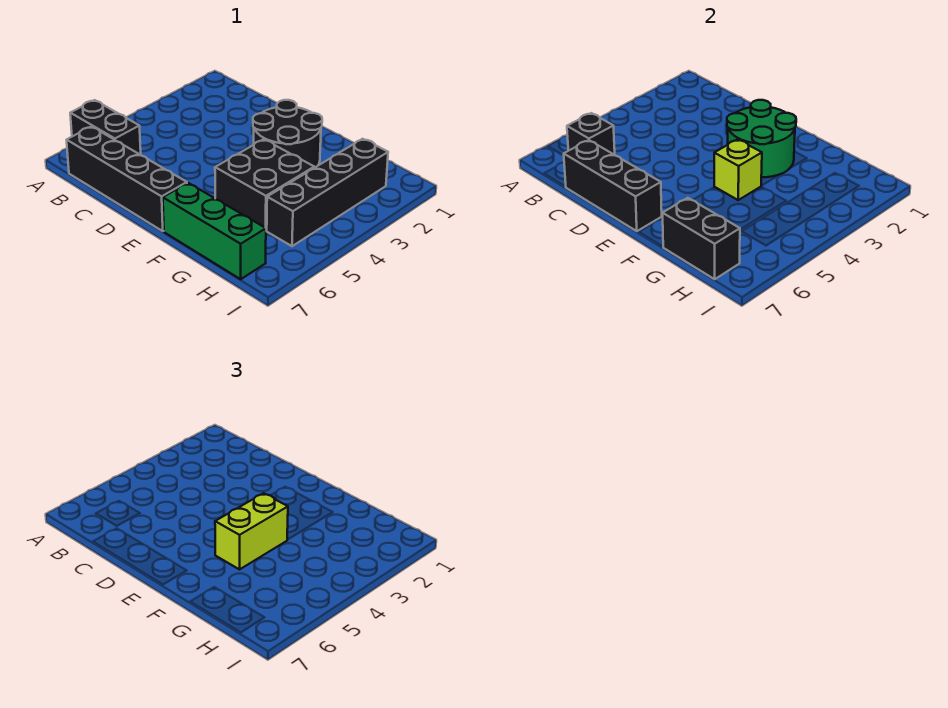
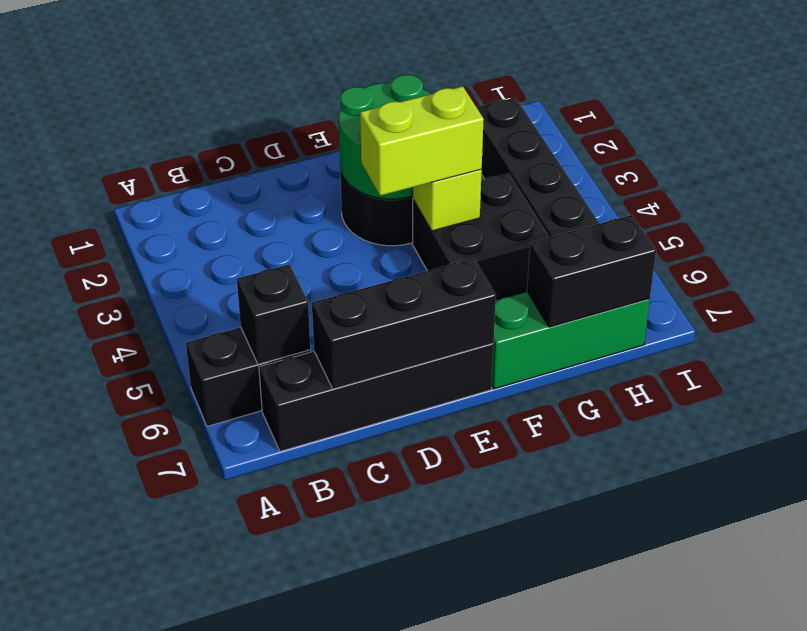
lime 1x2 brick [215,493,288,569] -> lime 1x2 brick turned to [360,86,484,196]

